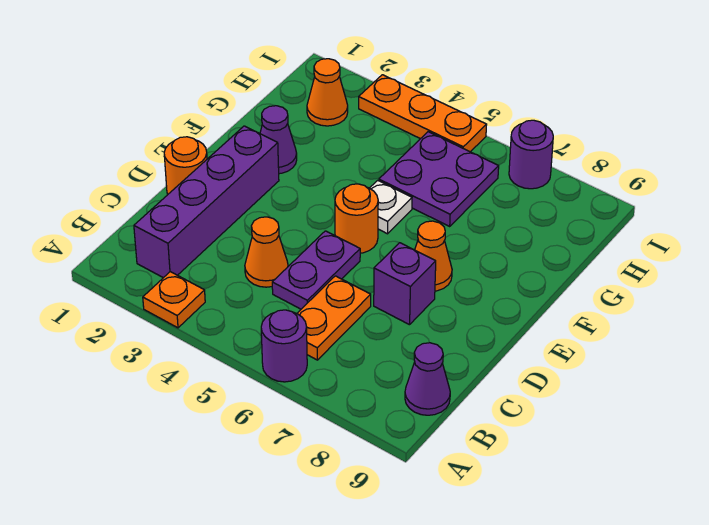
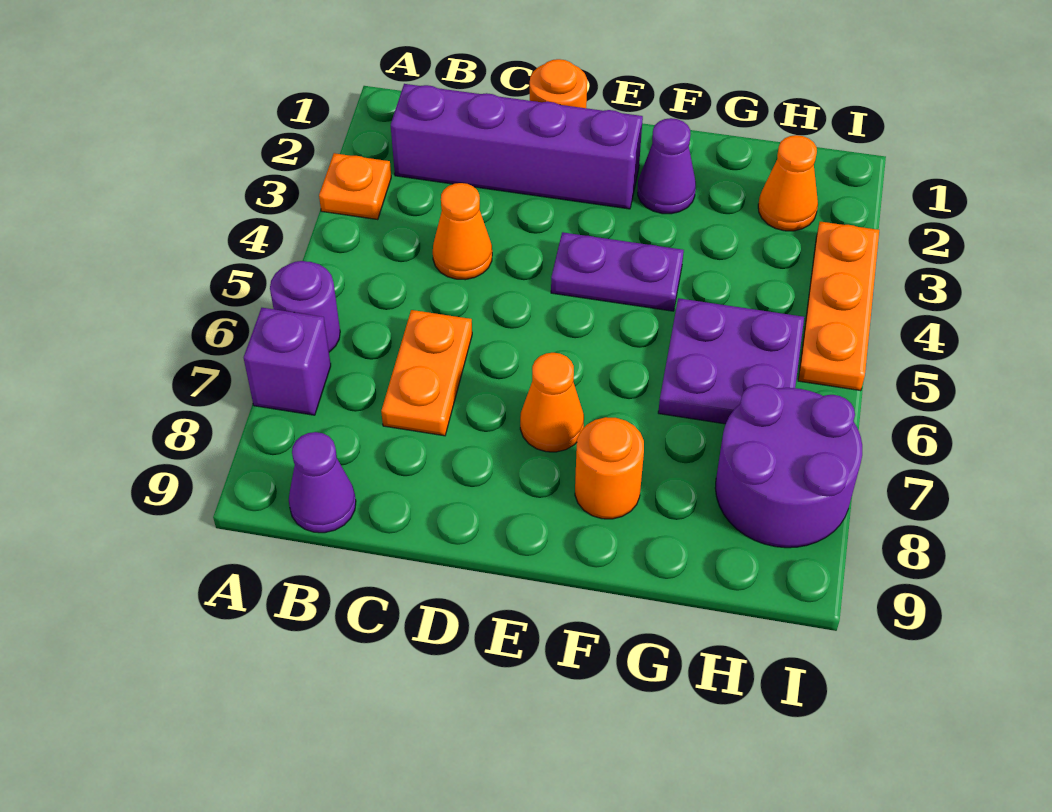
orange 1x2 plate [297,276,371,360] -> orange 1x2 plate turned to [381,310,472,436]
purple 1x2 plate [272,231,360,309] -> purple 1x2 plate moved to [551,232,684,311]
purple 1x1 brick [374,243,436,325] -> purple 1x1 brick moved to [244,308,331,415]
orange 1x1 round brick [335,184,378,253] -> orange 1x1 round brick moved to [575,417,644,519]
white 1x1 plate [370,180,412,234] -> none
purple 1x1 round brick [509,120,553,189] -> purple 2x2 round brick [715,384,862,548]

